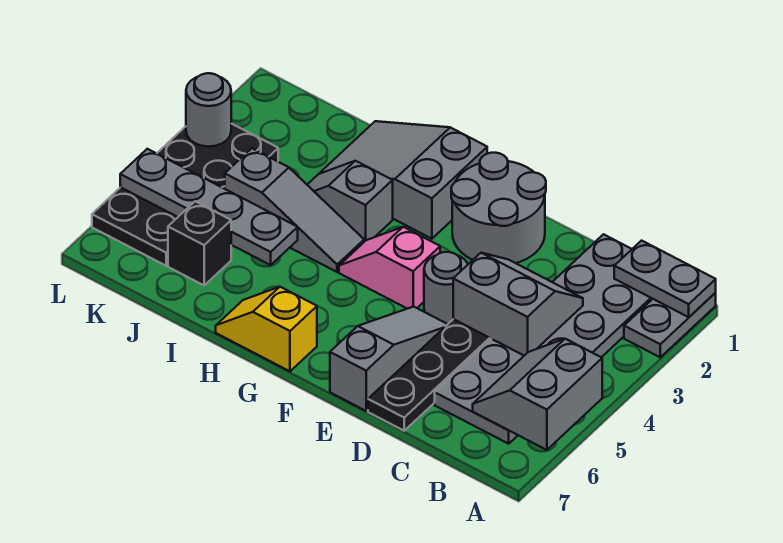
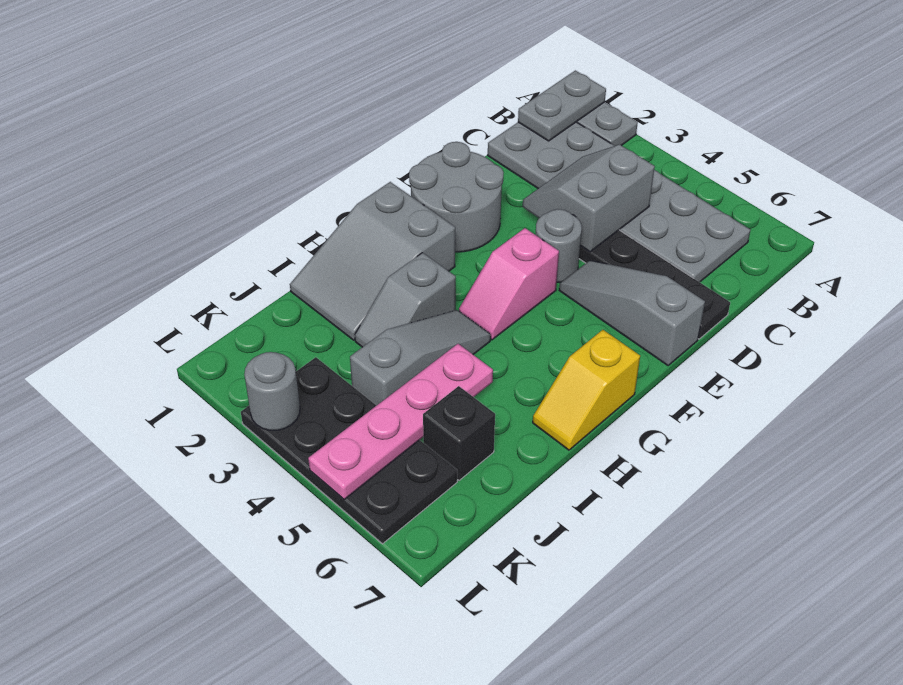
grey 2x2 slope [473,339,602,450] -> none
grey 1x4 plate [120,149,298,265] -> pink 1x4 plate [308,344,493,499]

